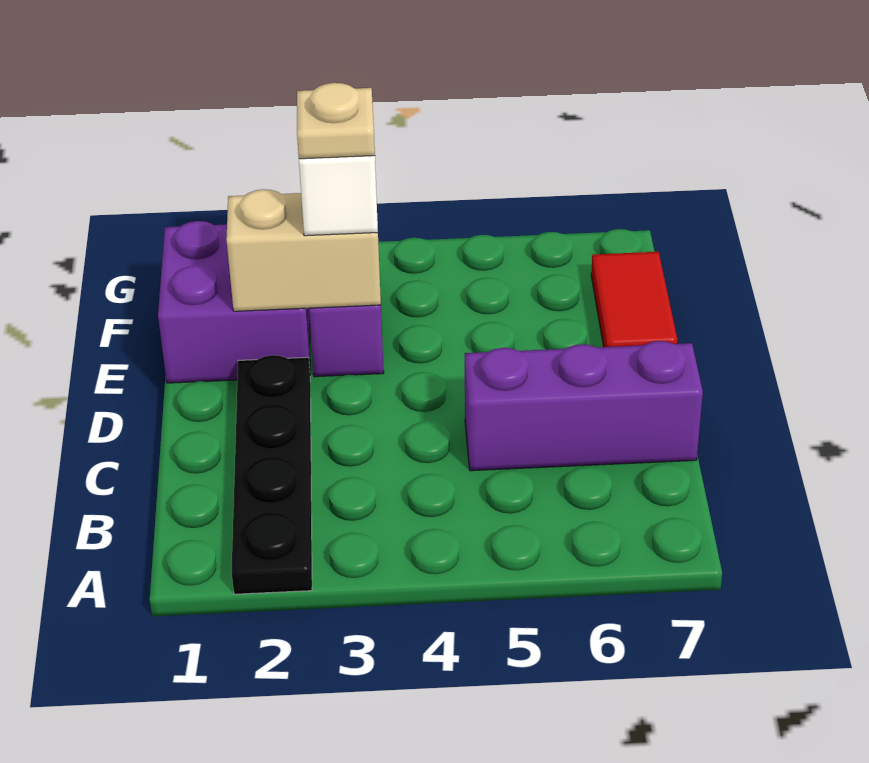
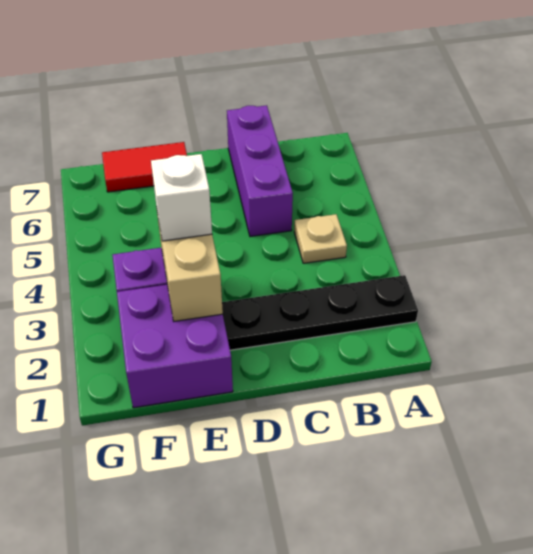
tan 1x1 plate [297,83,375,159] -> tan 1x1 plate moved to [294,214,347,263]

